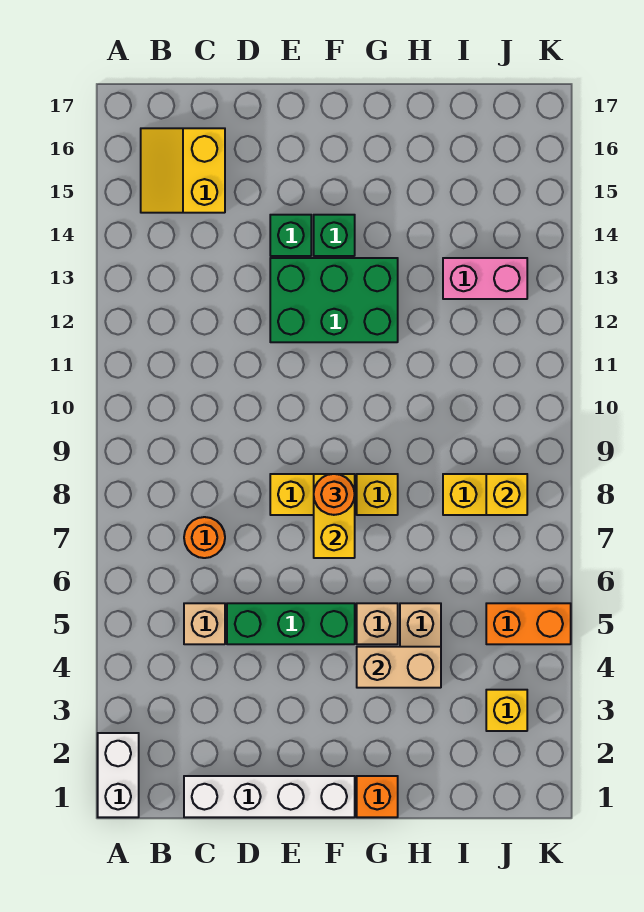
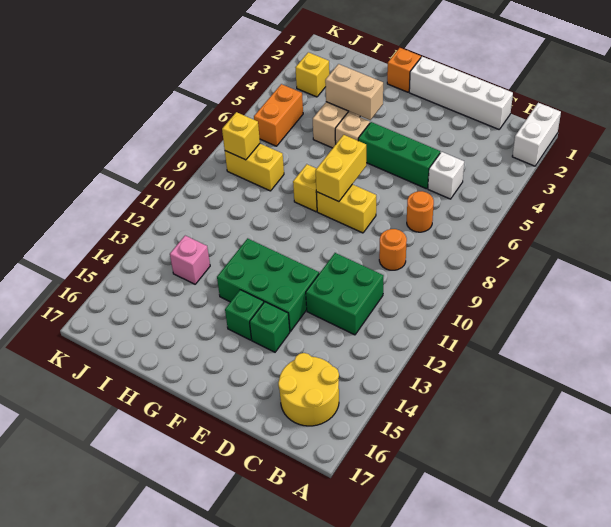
yellow 2x2 slope [141,128,225,213] -> yellow 2x2 round brick [278,353,339,426]
tan 1x1 brick [184,603,225,644] -> white 1x1 brick [428,152,464,199]
none -> green 2x2 brick [306,253,383,335]
orange 1x1 round brick [314,474,355,515] -> orange 1x1 round brick moved to [379,229,407,270]
pink 1x2 brick [443,258,527,299] -> pink 1x1 brick [170,236,210,284]
orange 1x2 brick [486,603,571,644] -> orange 1x2 brick turned to [254,84,303,146]

